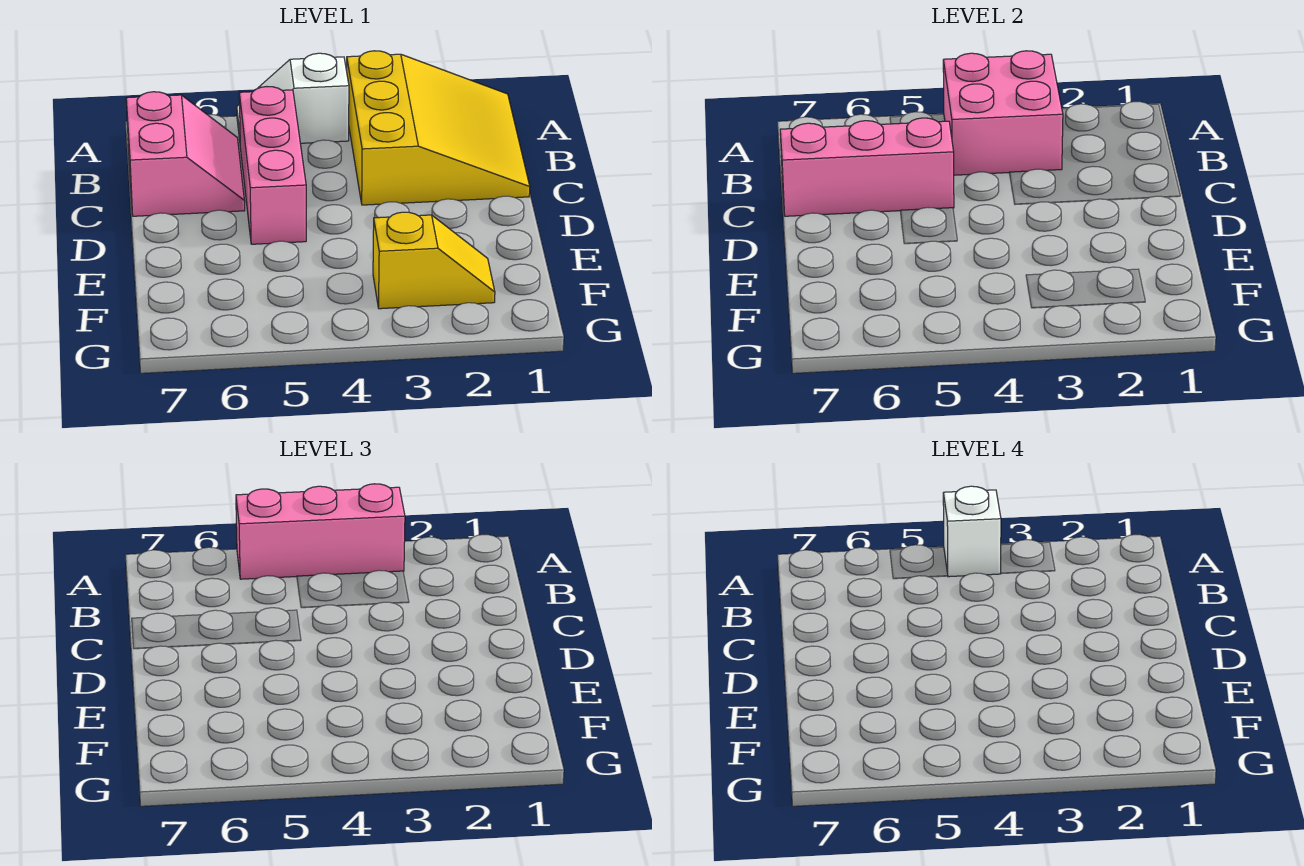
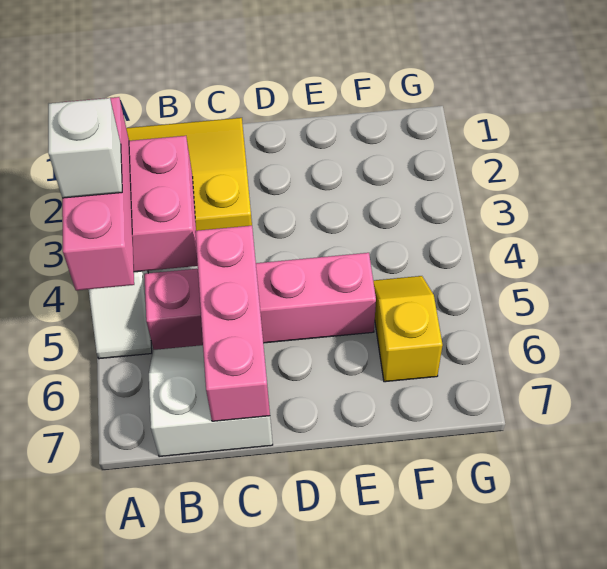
pink 1x3 brick [239,87,306,244] -> pink 1x4 brick [144,253,376,350]
pink 2x2 slope [126,92,245,216] -> white 2x2 slope [149,345,273,457]
yellow 1x2 slope [373,212,495,309] -> yellow 1x2 slope moved to [373,276,443,382]

